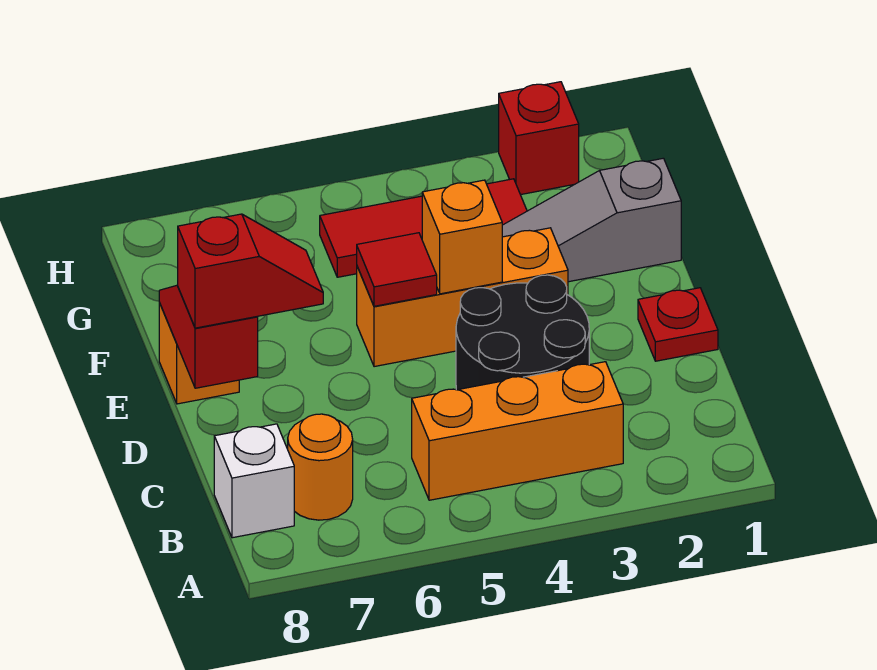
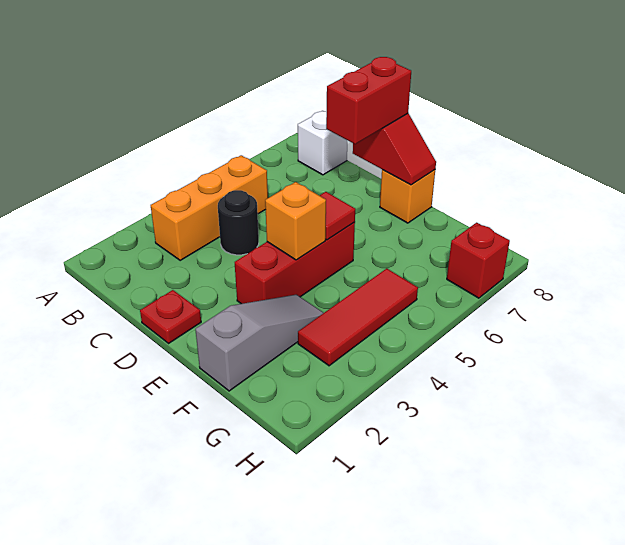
orange 1x1 round brick [288,414,353,520] -> none
black 2x2 round brick [456,275,589,390] -> black 1x1 round brick [218,190,259,255]
red 1x2 slope [177,214,323,328] -> red 1x2 brick [326,57,411,144]
orange 1x3 brick [357,228,568,367] -> red 1x3 brick [235,222,355,304]
red 1x1 brick [499,82,579,195] -> red 1x1 brick moved to [447,223,510,298]

